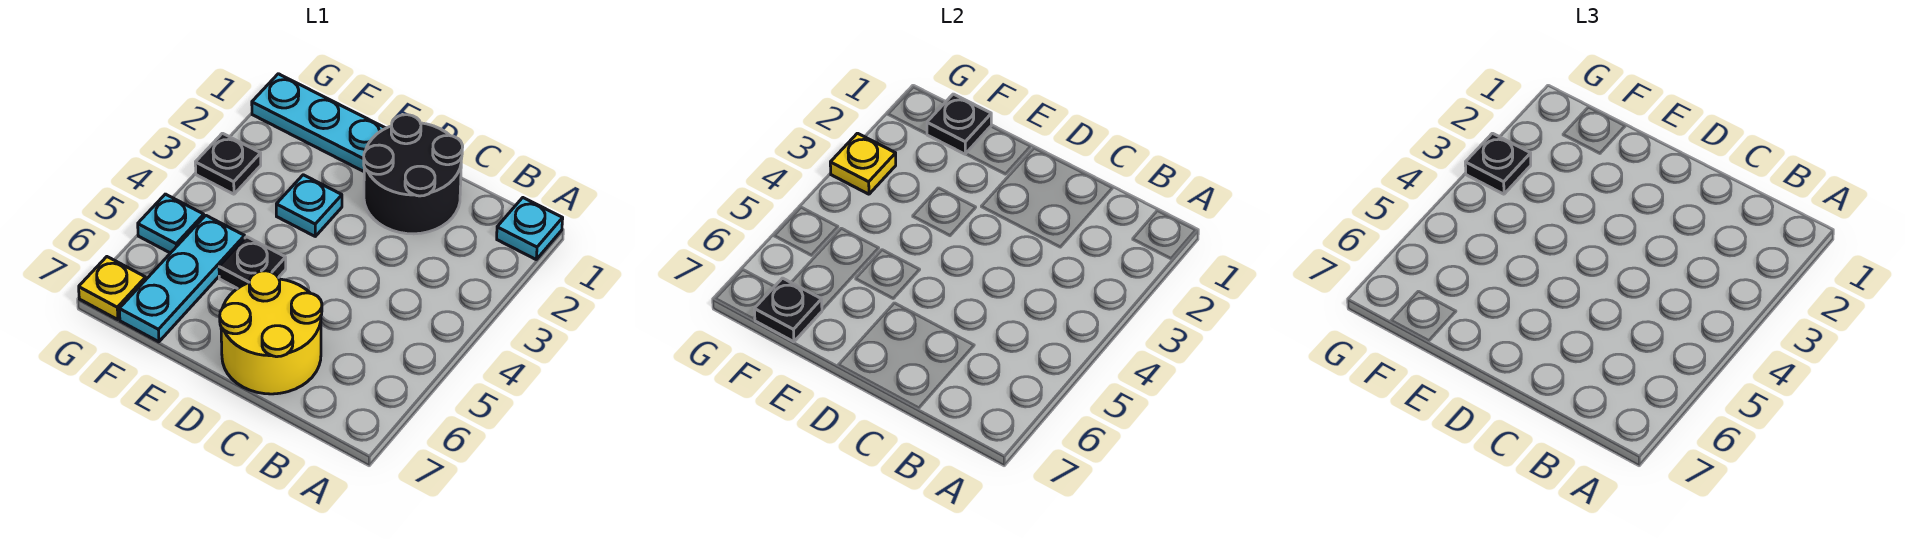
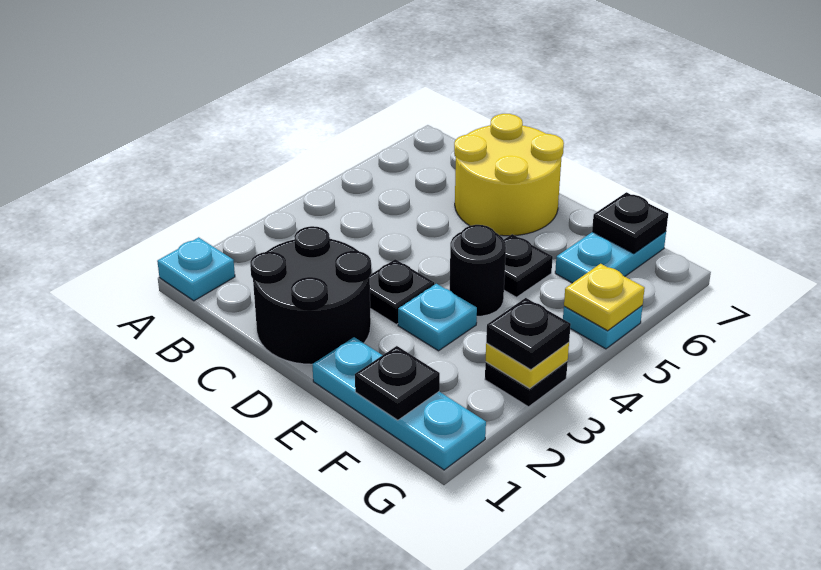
none -> black 1x1 plate [370,259,434,324]
none -> black 1x1 round brick [450,225,506,316]
cyan 1x3 plate [119,215,245,342] -> cyan 1x2 plate [555,231,666,283]
yellow 1x1 plate [79,257,146,320] -> yellow 1x1 plate moved to [564,264,645,331]

